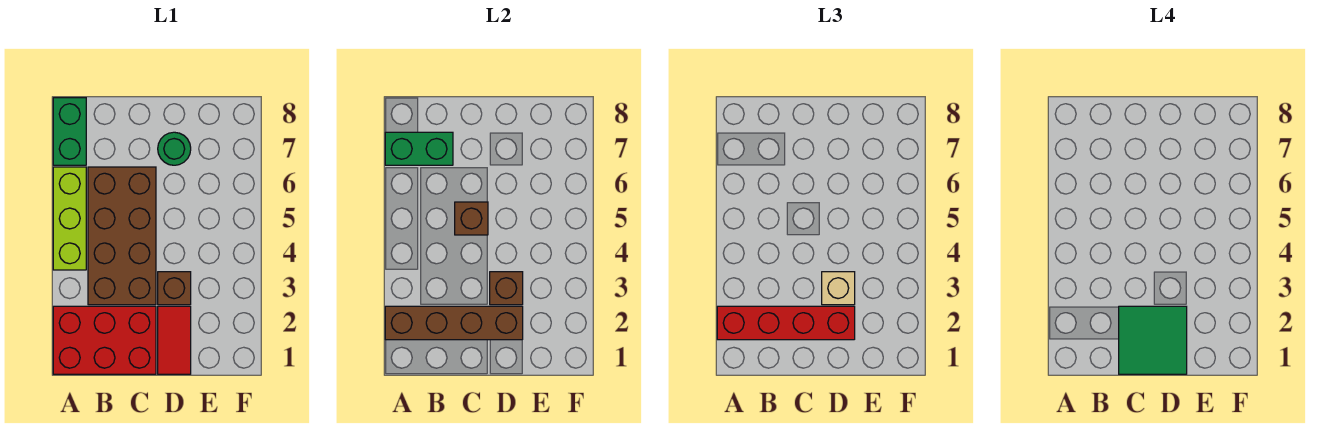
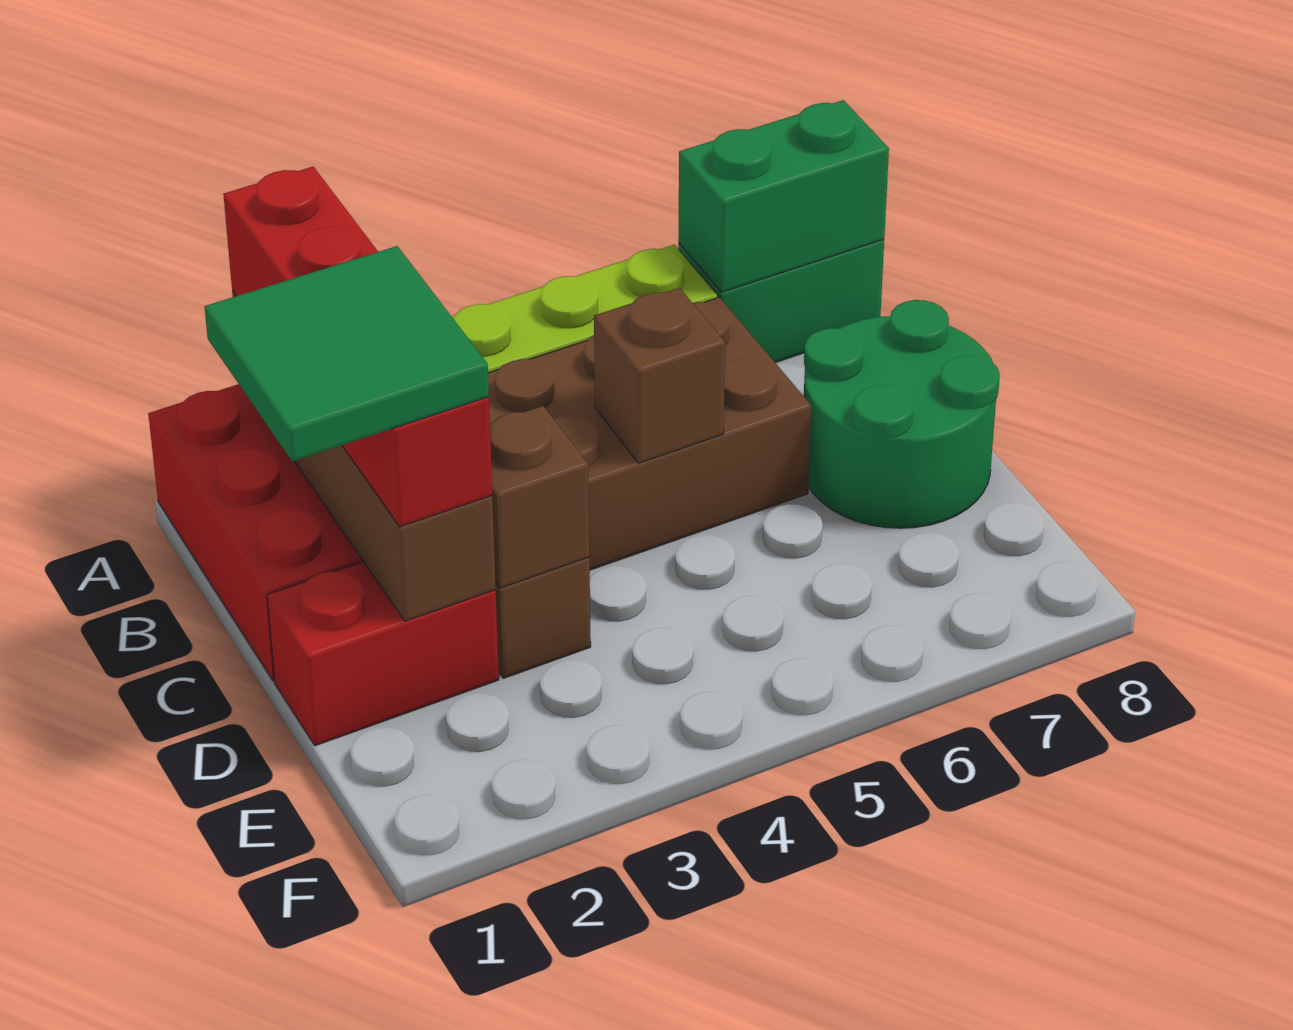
green 1x2 brick [385,132,453,165] -> green 1x2 brick turned to [678,100,889,292]
red 1x2 tile [158,306,191,374] -> red 1x2 brick [267,562,499,746]
tan 1x1 brick [822,272,855,305] -> none
green 1x1 round brick [158,132,191,165] -> green 2x2 round brick [804,300,1000,528]

